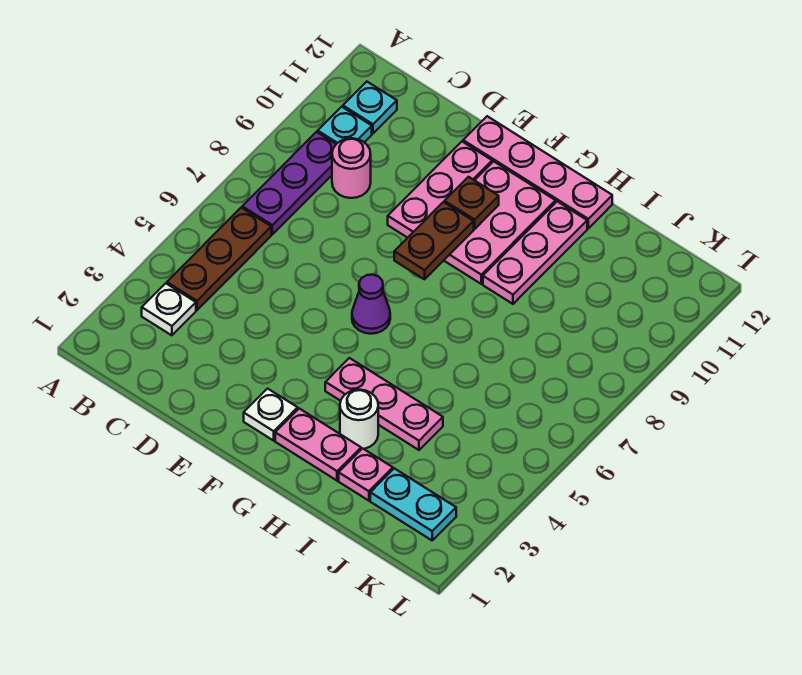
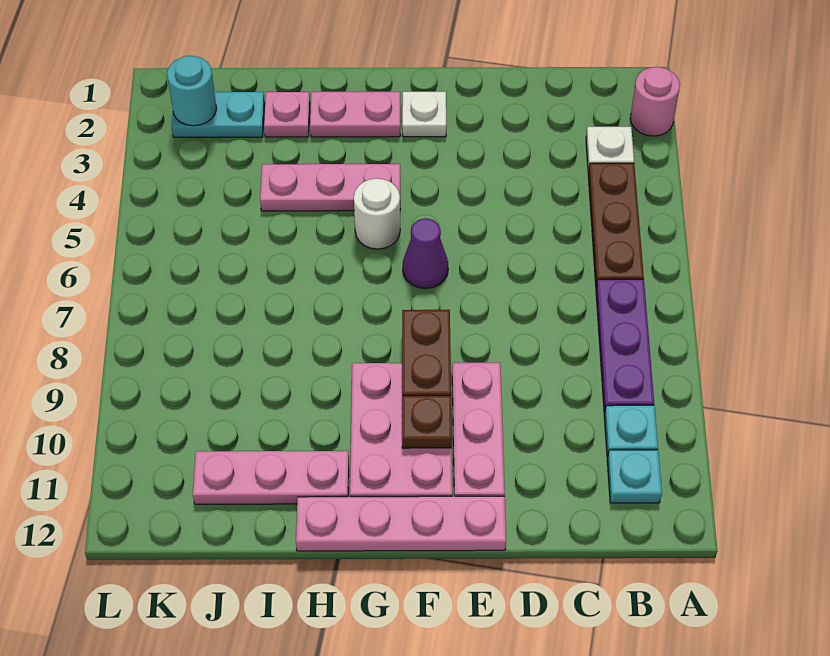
pink 1x1 round brick [332,138,371,198] -> pink 1x1 round brick moved to [630,67,680,136]
white 1x1 round brick [340,390,378,449] -> white 1x1 round brick moved to [354,179,400,249]
pink 1x3 plate [483,201,587,304] -> pink 1x3 plate turned to [193,451,349,504]
none -> cyan 1x1 round brick [167,56,217,126]

